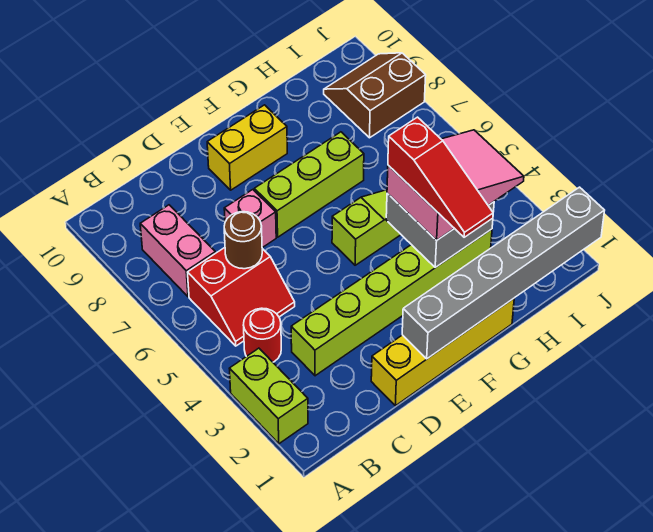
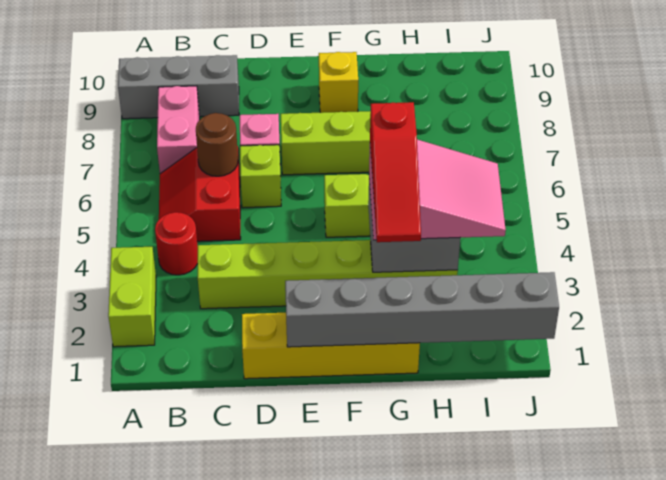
none -> grey 1x3 brick [118,55,239,119]
red 2x2 slope [188,248,295,346] -> red 2x2 slope turned to [159,146,241,241]
none -> lime 1x1 brick [240,145,281,208]
yellow 1x2 brick [207,105,287,190] -> yellow 1x1 brick [319,52,358,113]
brown 2x2 slope [324,53,426,138] -> none

